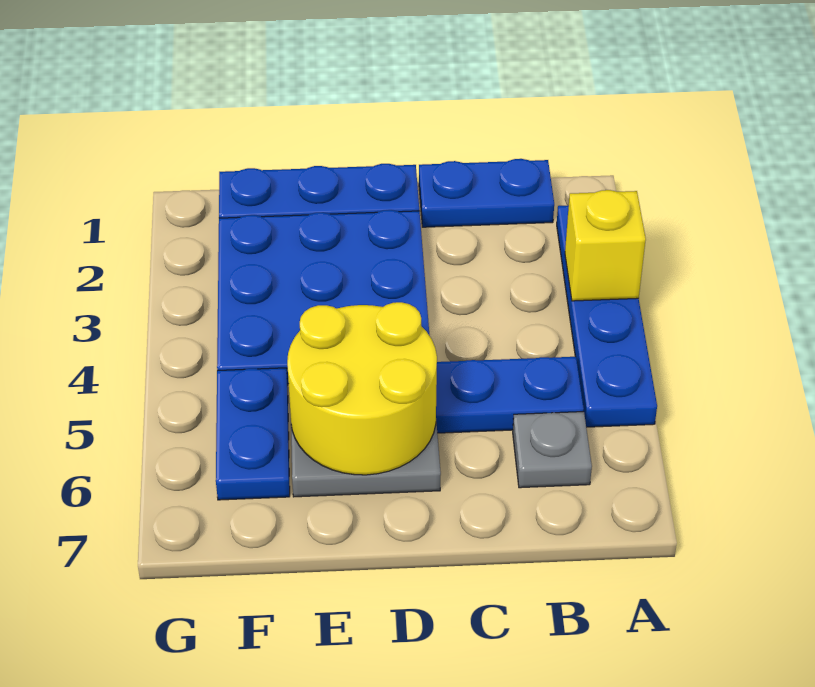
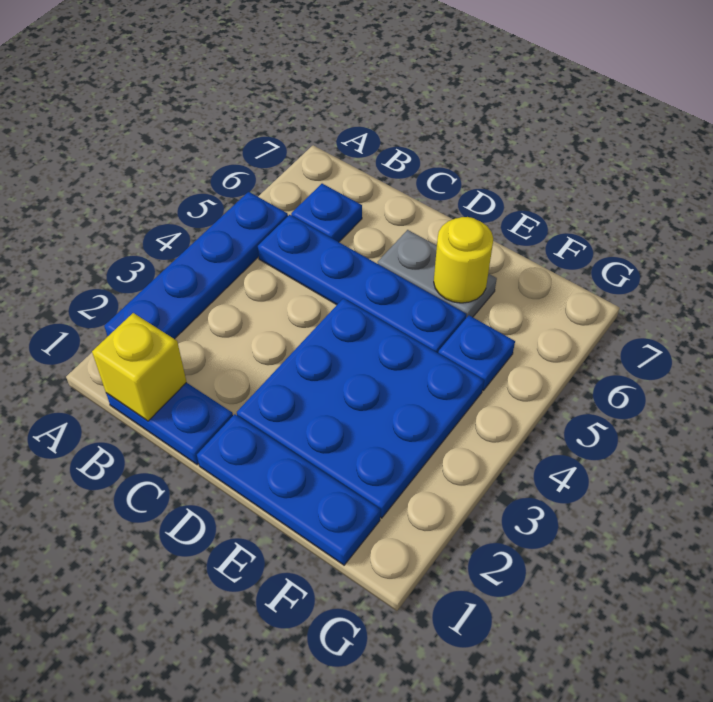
yellow 1x1 brick [565,190,646,301] -> yellow 1x1 brick moved to [92,313,186,421]
grey 1x1 plate [513,412,592,488] -> blue 1x1 plate [291,184,362,242]
yellow 2x2 round brick [287,302,437,475] -> yellow 1x1 round brick [434,217,493,303]
blue 1x2 plate [216,368,290,500] -> blue 1x1 plate [438,315,515,390]

